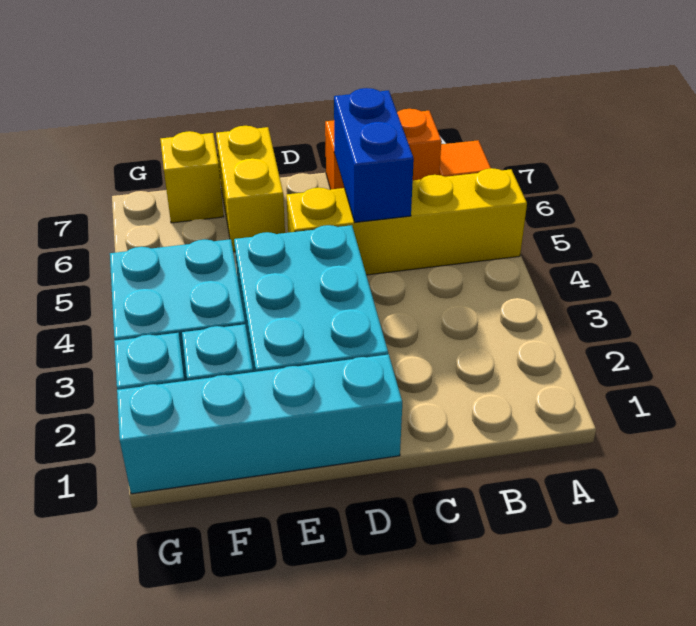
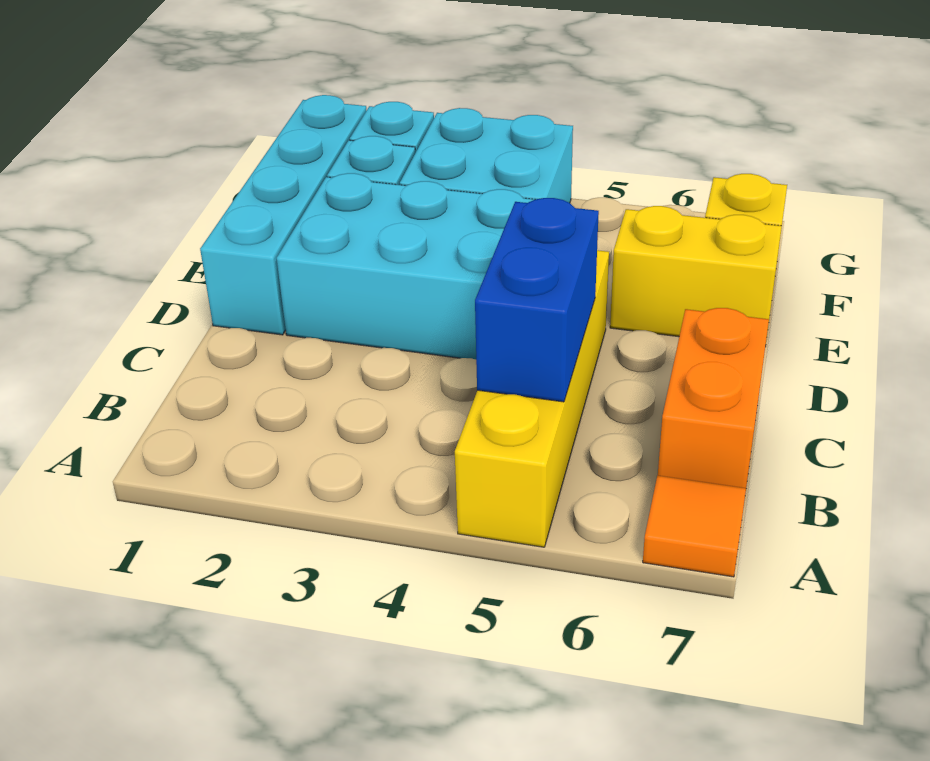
blue 1x2 brick [334,88,414,222] -> blue 1x2 brick turned to [475,198,599,402]

